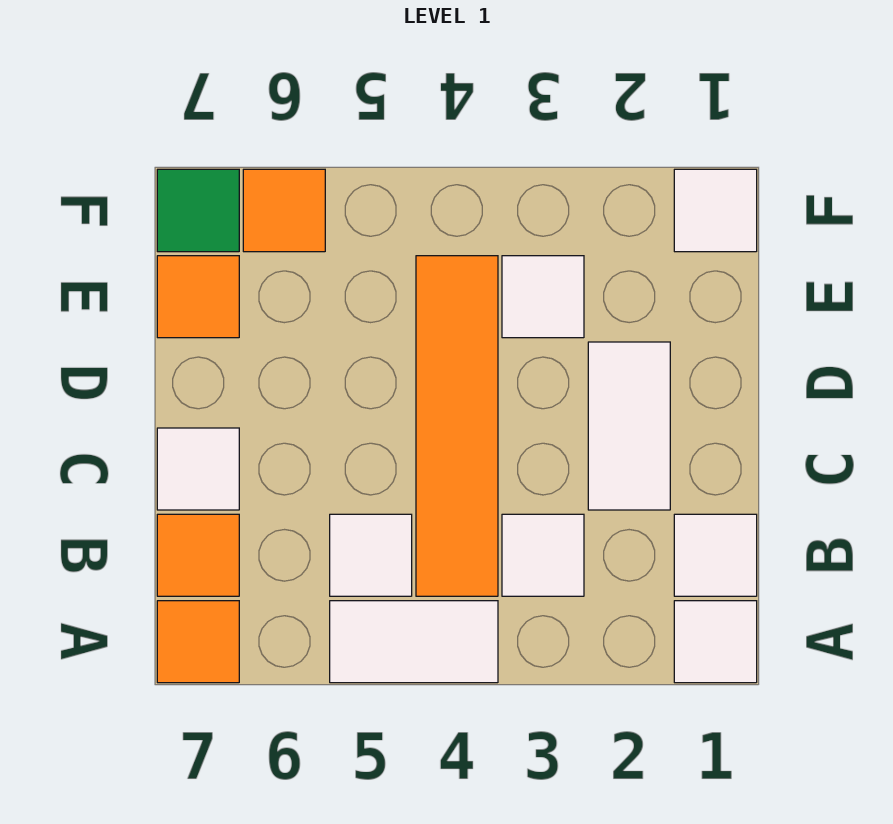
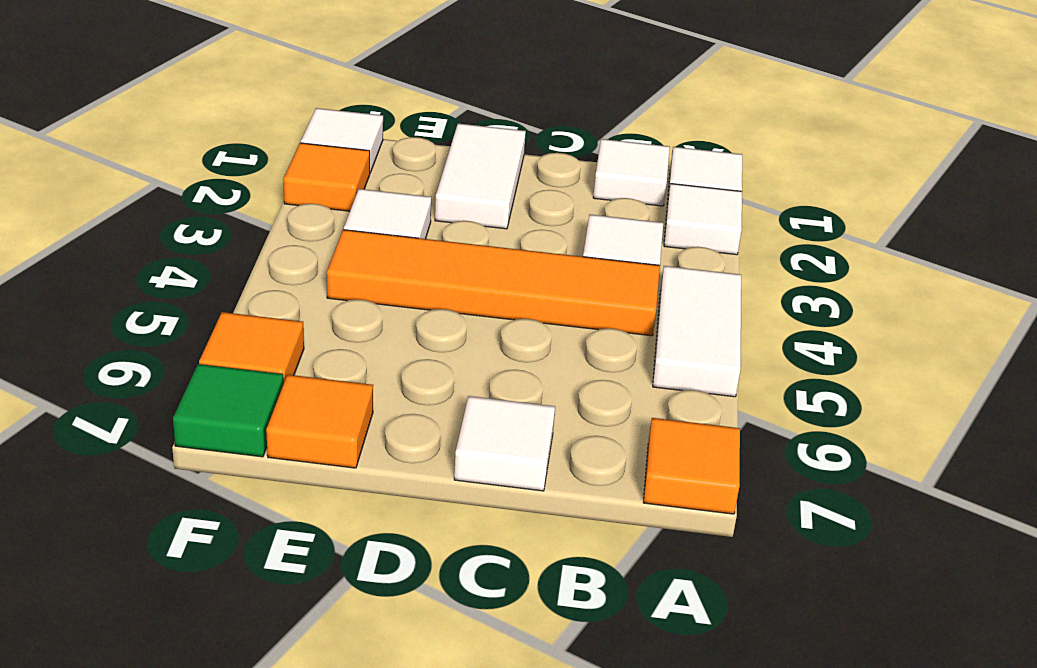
white 1x1 tile [330,514,412,596] -> white 1x1 tile moved to [664,184,742,255]
orange 1x1 tile [157,514,239,596] -> orange 1x1 tile moved to [283,143,370,211]
white 1x2 tile [588,342,670,510] -> white 1x2 tile turned to [435,124,526,229]

